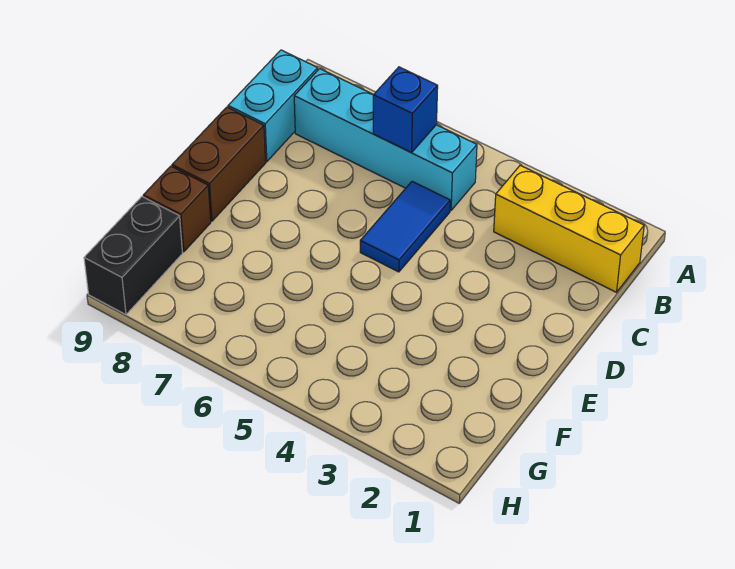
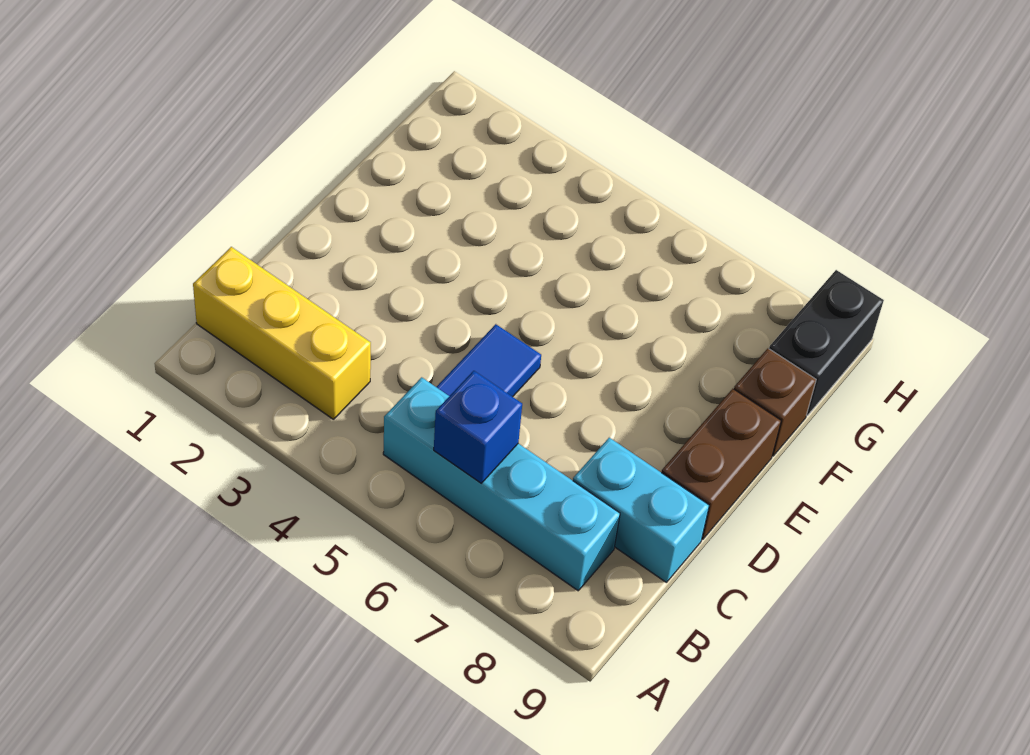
cyan 1x2 brick [228,50,318,162] -> cyan 1x2 brick turned to [573,438,709,583]

